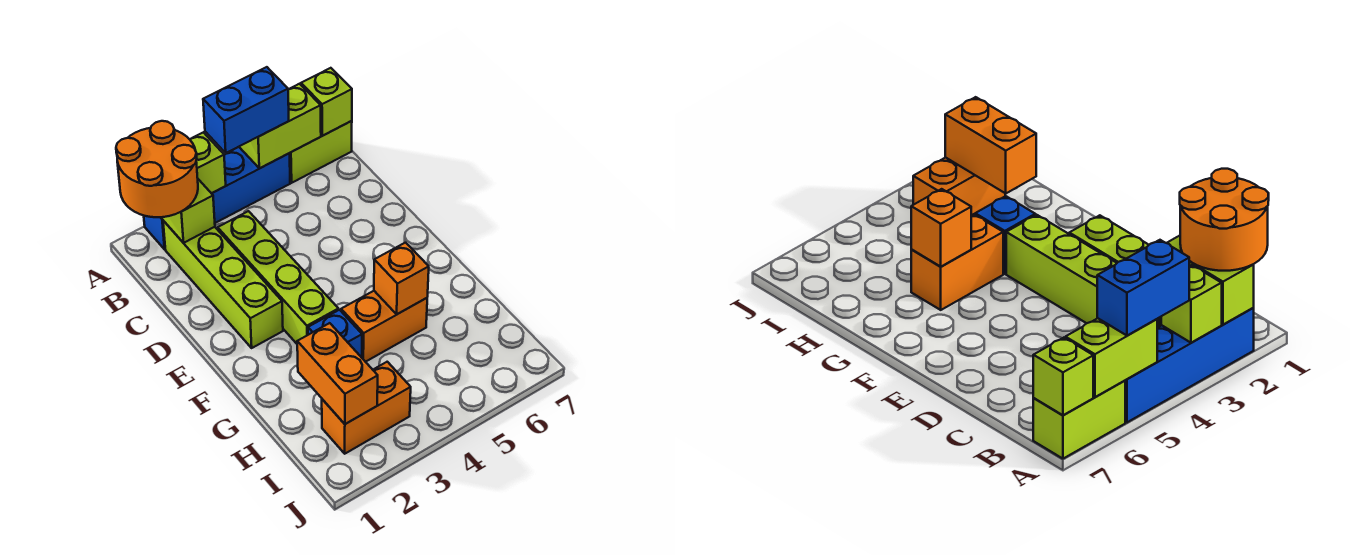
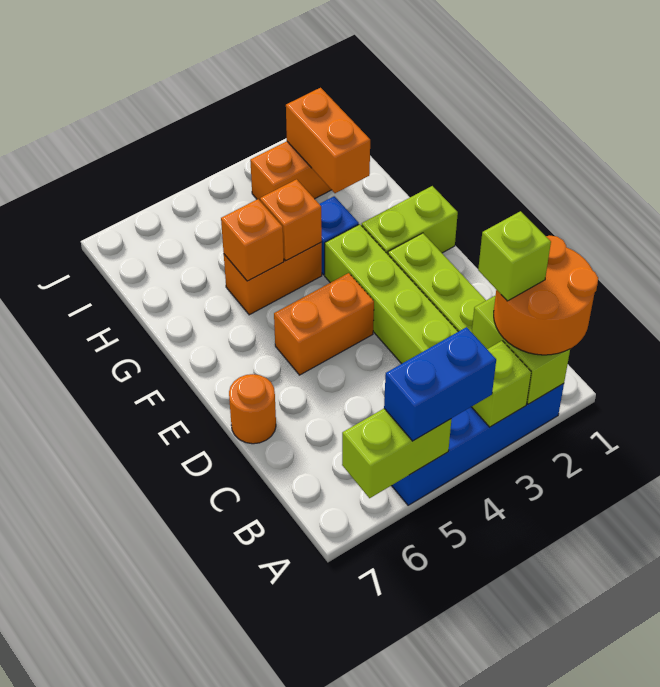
lime 1x2 brick [290,121,352,183] -> lime 1x2 brick moved to [362,186,458,254]
lime 1x1 brick [301,68,352,136] -> lime 1x1 brick moved to [478,211,551,301]
none -> orange 1x1 round brick [229,374,276,444]
none -> orange 1x2 brick [274,273,374,375]
none -> orange 1x1 brick [260,179,322,261]

